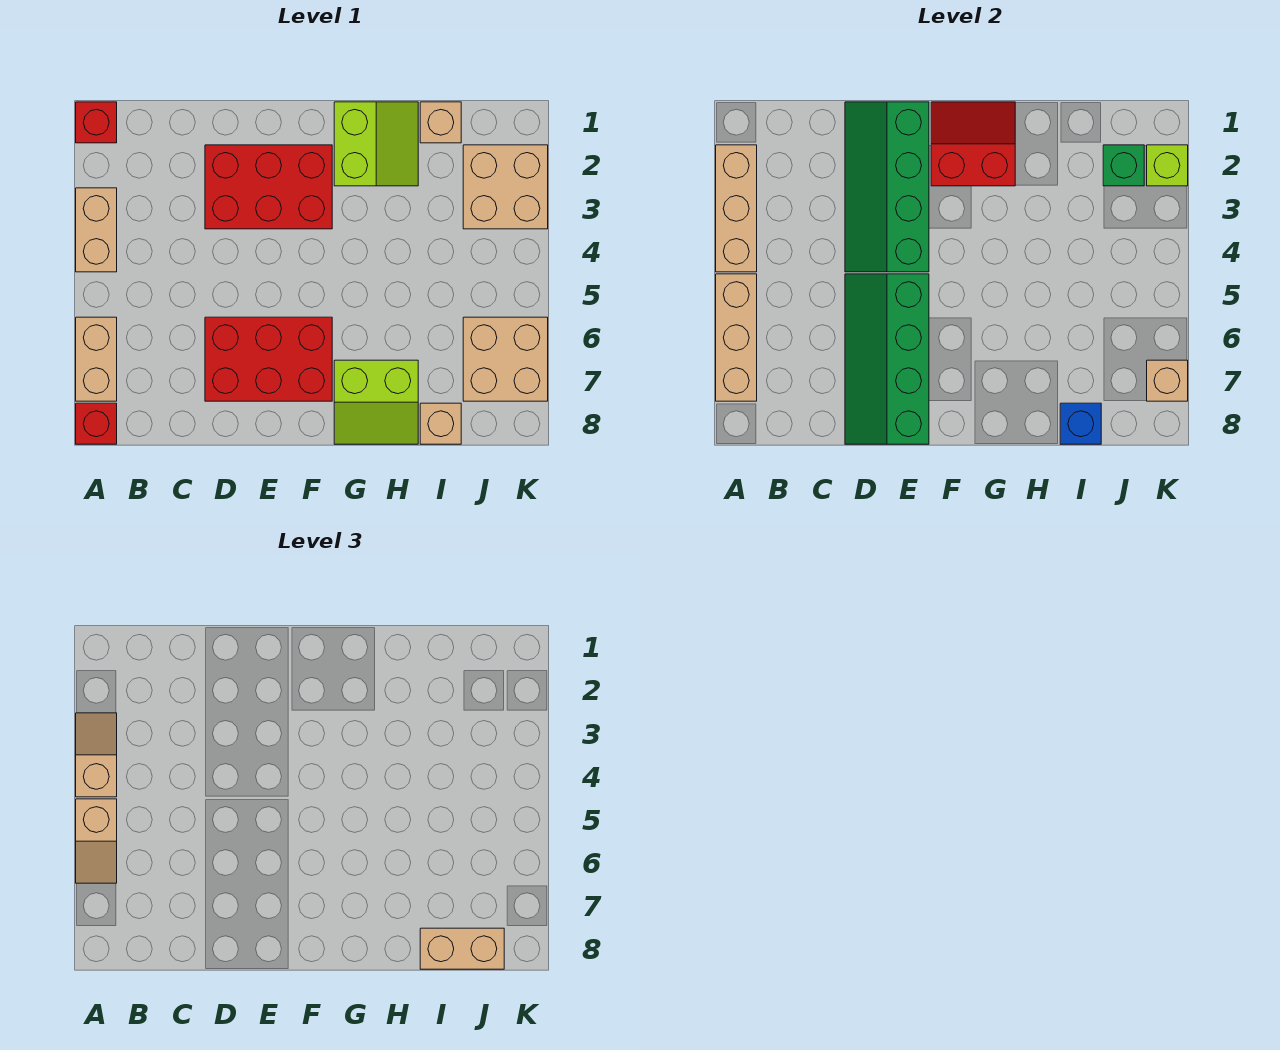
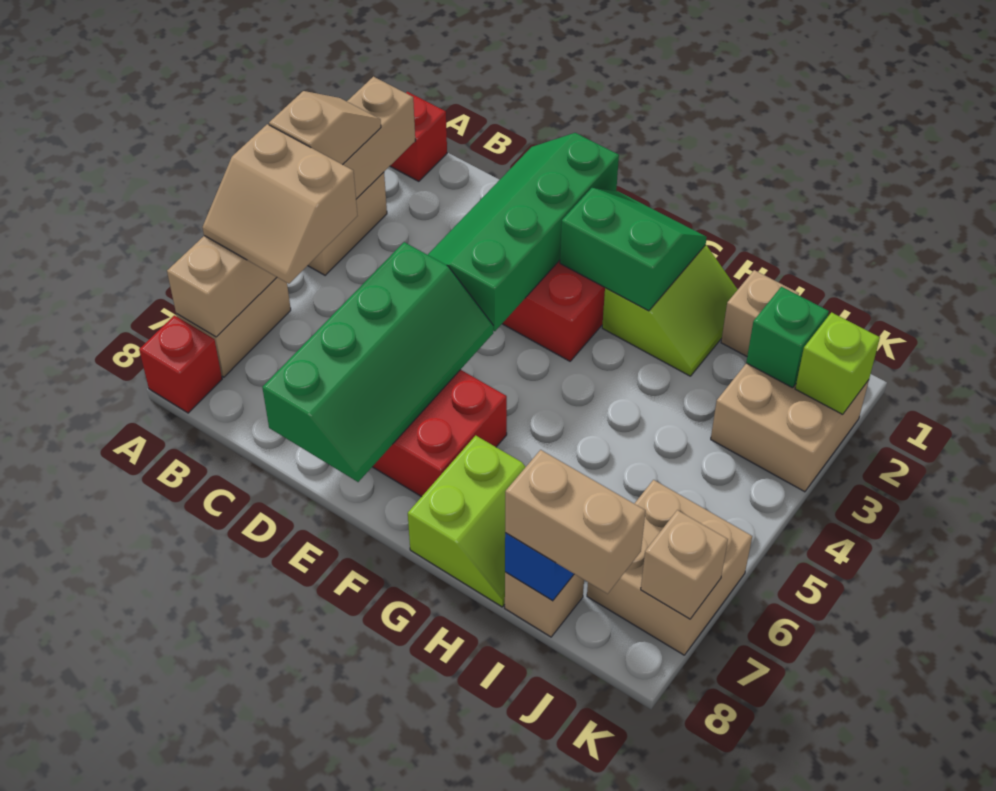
tan 1x2 slope [76,799,117,883] -> tan 2x2 slope [203,124,357,284]
green 2x4 slope [845,274,929,444] -> green 2x4 slope turned to [262,242,493,482]
red 2x2 slope [931,102,1015,186] -> green 2x2 slope [560,188,707,311]
lime 2x2 slope [334,360,418,444] -> lime 2x2 slope turned to [408,436,525,607]

